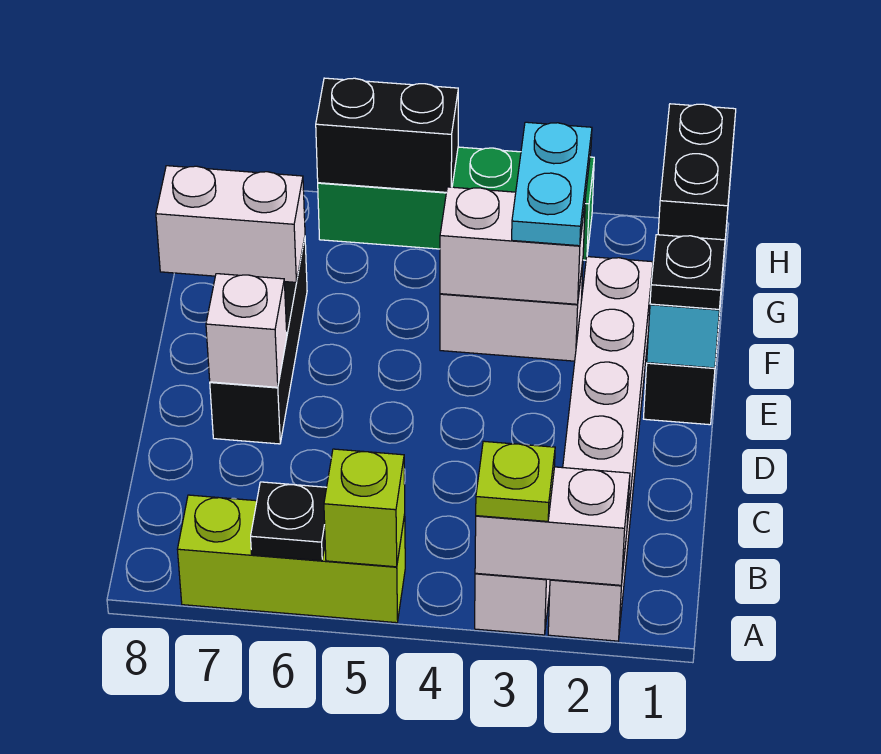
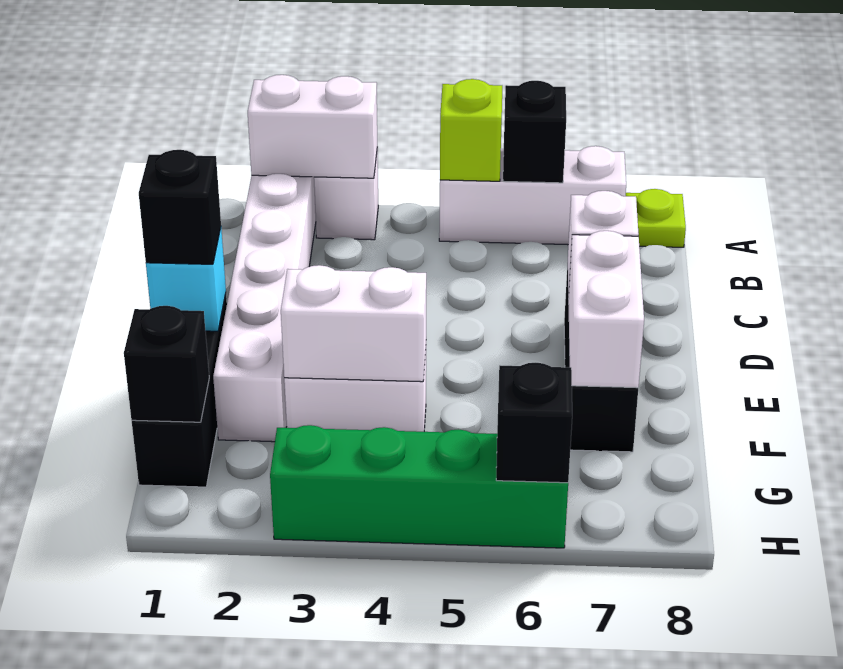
lime 1x1 plate [476,441,555,521] -> lime 1x1 plate moved to [626,189,686,247]
lime 1x3 brick [177,495,405,623] -> white 1x3 brick [439,146,626,245]
black 1x1 plate [251,482,327,561] -> black 1x1 brick [503,81,566,183]
black 1x1 plate [650,235,725,310] -> black 1x1 brick [139,150,221,264]
cyan 1x2 plate [512,122,592,246] -> none
white 1x2 brick [156,166,305,282] -> white 1x2 brick turned to [568,231,644,388]
black 1x2 brick [658,104,736,263] -> black 1x1 brick [124,306,209,422]
black 1x2 brick [316,78,458,192] -> black 1x1 brick [496,363,572,483]

